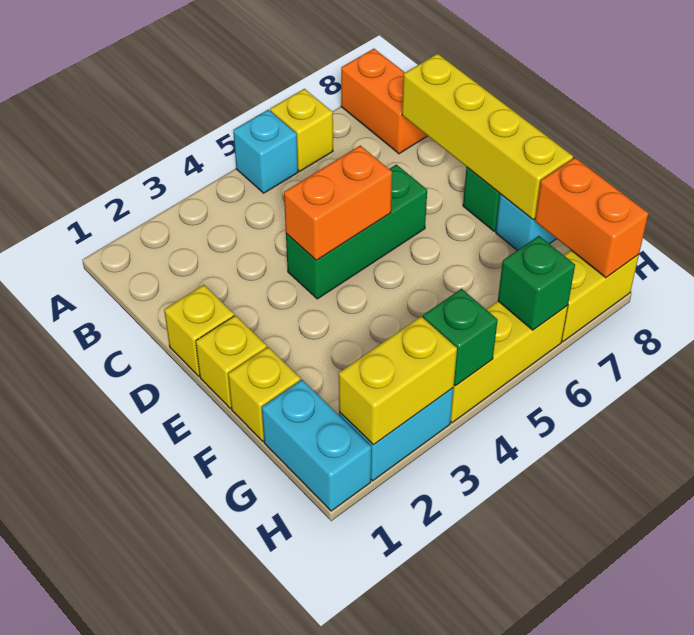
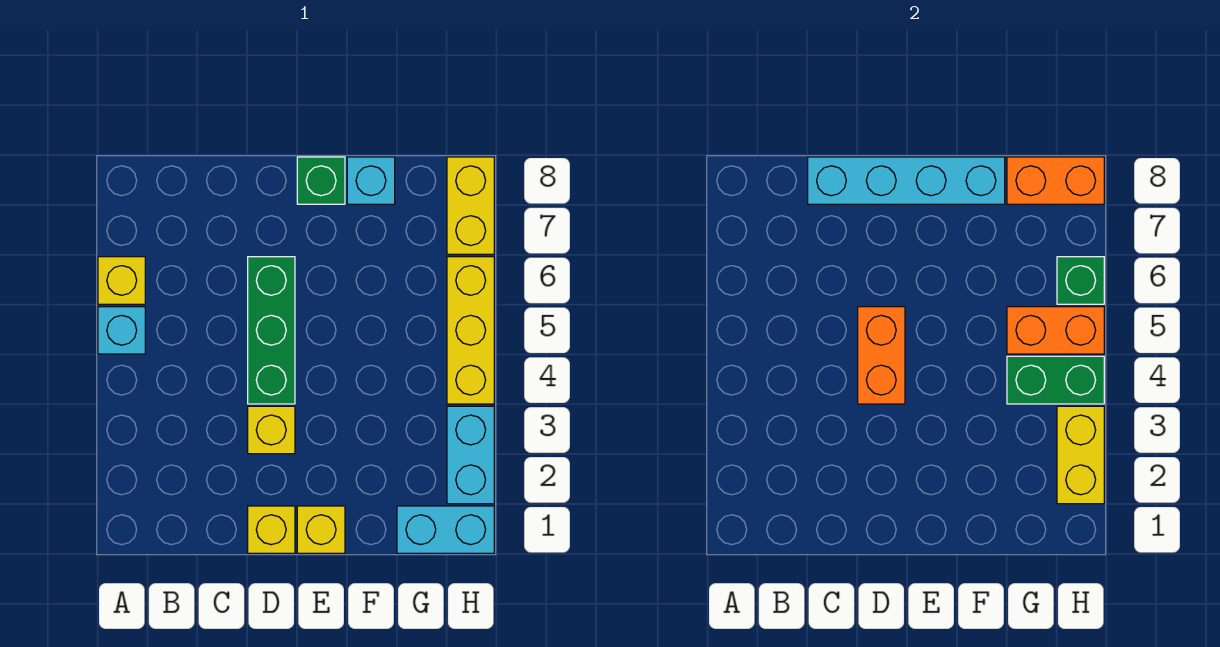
orange 1x2 brick [341,49,427,154] -> orange 1x2 brick moved to [1007,307,1104,354]
yellow 1x4 brick [402,54,573,220] -> cyan 1x4 brick [808,157,1005,204]
yellow 1x1 brick [228,347,300,441] -> yellow 1x1 brick moved to [248,406,295,454]
green 1x1 brick [423,289,498,386] -> green 1x2 brick [1007,356,1104,404]

